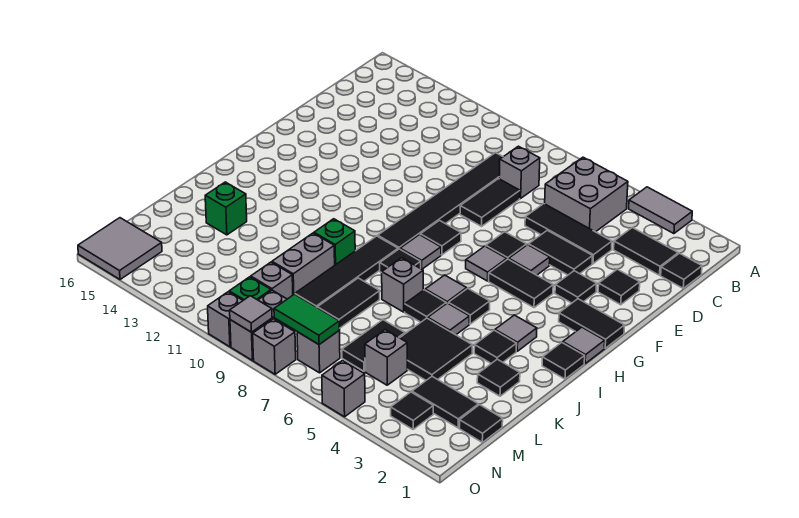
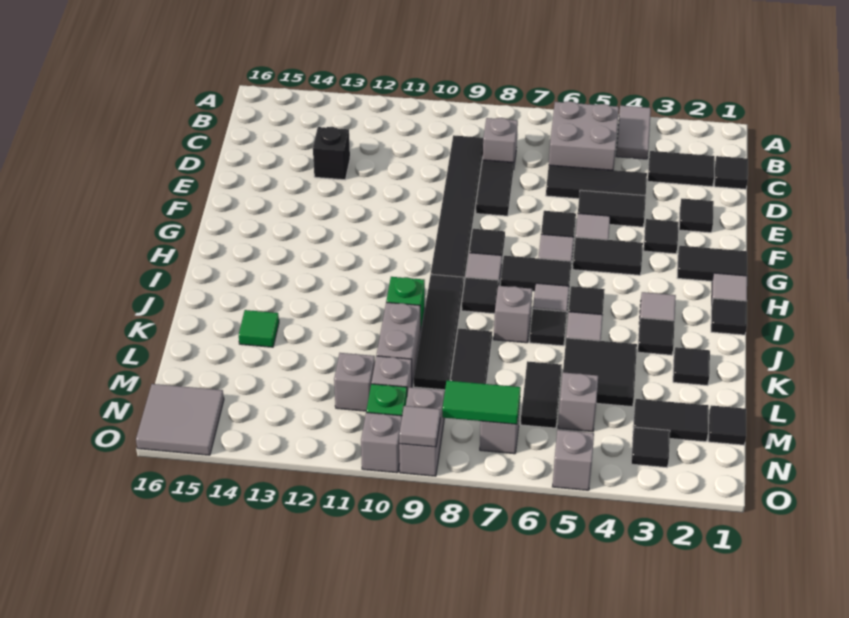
grey 1x2 tile [629,187,692,234] -> grey 1x2 tile turned to [616,106,651,159]
none -> black 1x1 brick [313,127,350,180]
none -> black 1x2 tile [500,256,572,291]
green 1x1 brick [205,182,247,235] -> green 1x1 tile [239,310,279,347]
grey 1x1 brick [253,319,296,374] -> grey 1x1 brick moved to [334,353,375,411]

